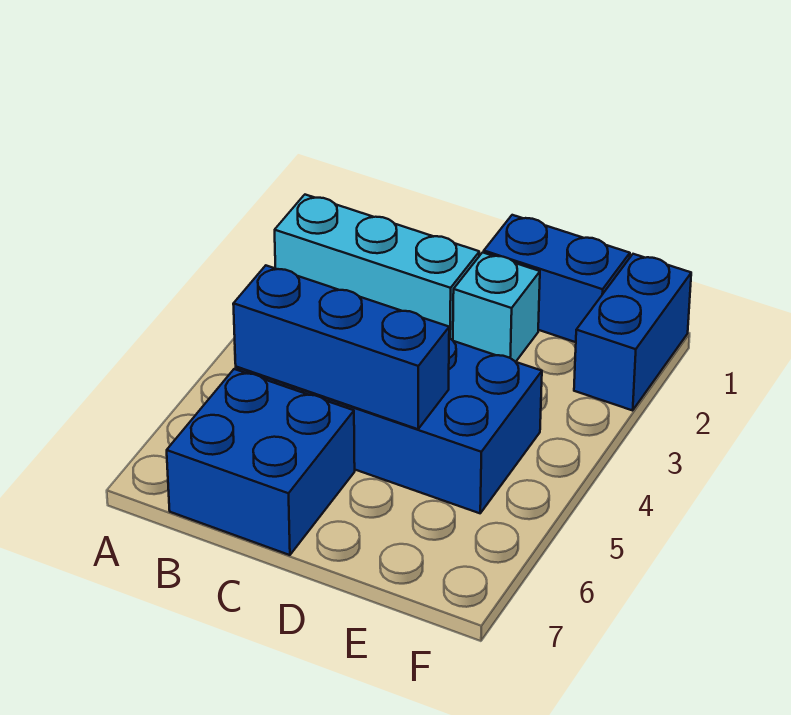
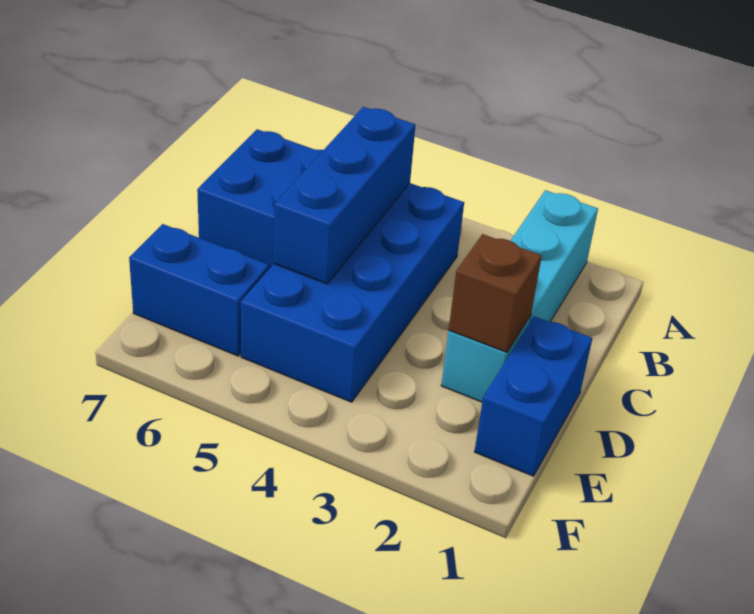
none -> brown 1x1 brick [449,234,542,352]
blue 1x2 brick [574,254,691,410] -> blue 1x2 brick moved to [129,224,269,356]

